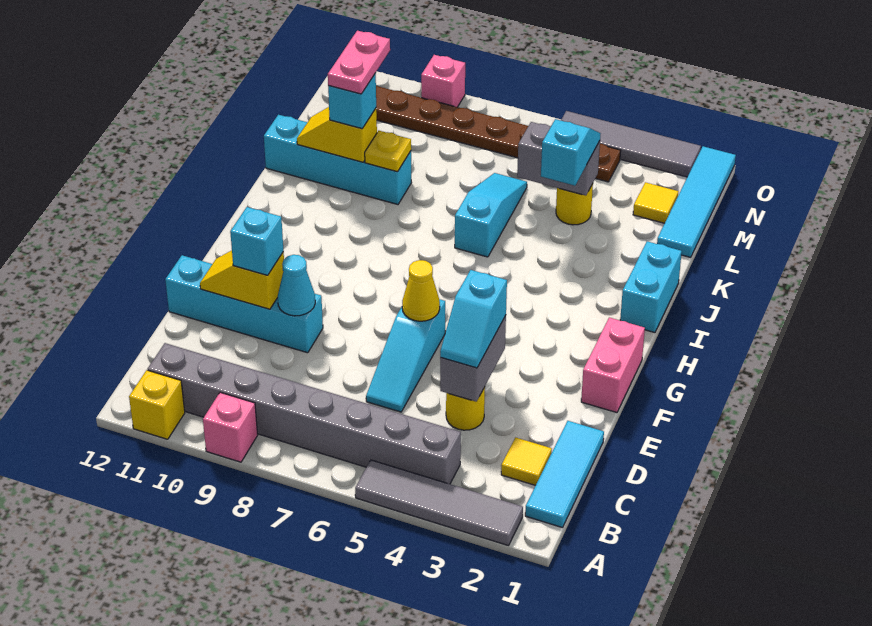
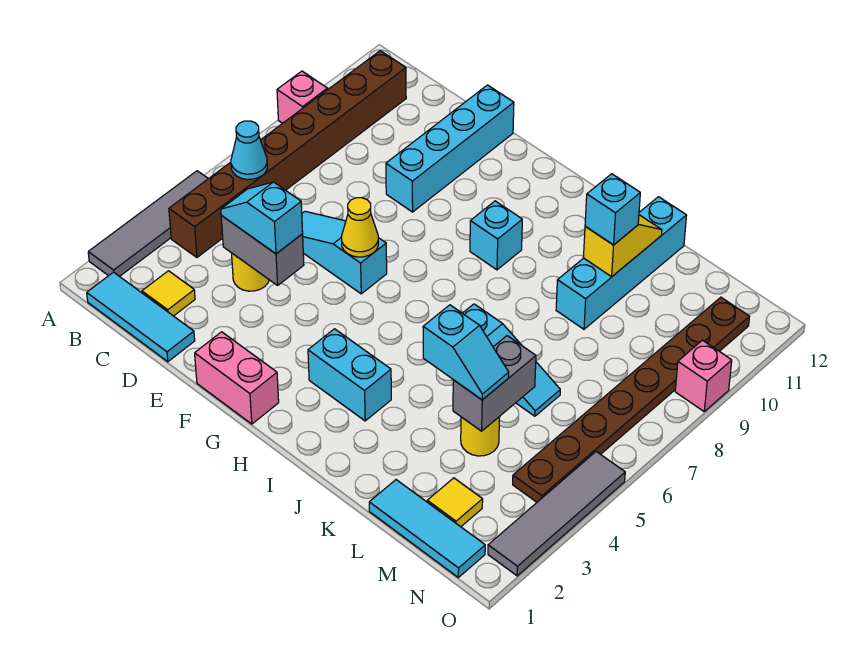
yellow 1x1 brick [129,370,185,439] -> none
grey 1x8 brick [148,343,461,484] -> brown 1x8 brick [169,51,406,257]
cyan 1x1 cone [278,255,315,316] -> cyan 1x1 cone moved to [231,121,267,180]
yellow 1x2 slope [200,250,284,309] -> none
cyan 1x1 brick [230,207,284,275] -> cyan 1x1 brick moved to [470,201,522,270]
cyan 1x2 brick [620,241,682,333] -> cyan 1x2 brick moved to [308,329,391,421]
yellow 1x1 plate [365,131,411,172] -> none
pink 1x2 plate [328,31,390,94] -> none
cyan 1x4 tile [657,146,736,257] -> cyan 1x3 tile [369,480,485,577]

